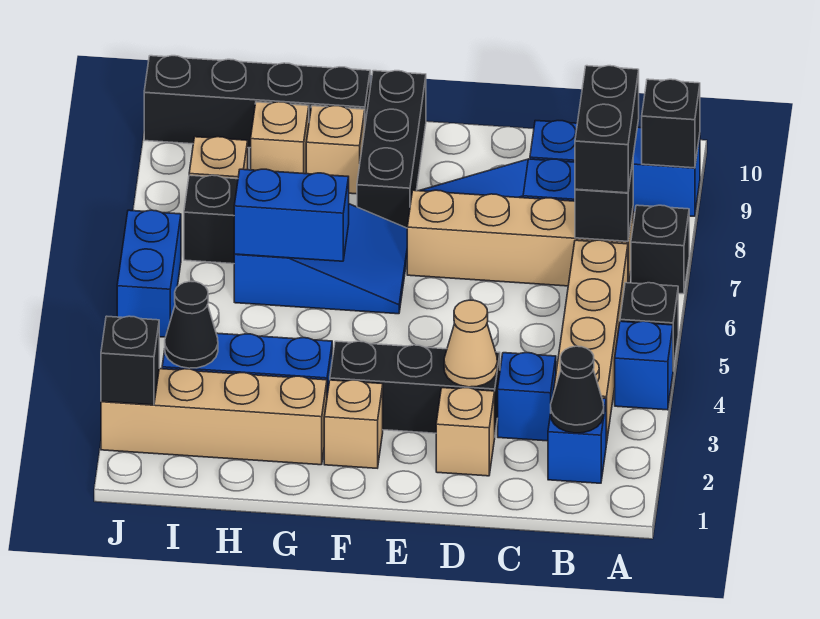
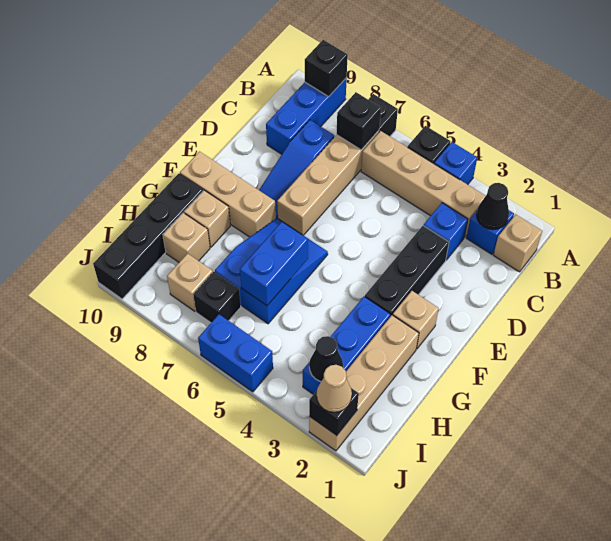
black 1x2 brick [575,66,639,193] -> none
tan 1x1 brick [436,387,495,476] -> tan 1x1 brick moved to [494,214,542,272]
tan 1x1 cone [444,300,497,387] -> tan 1x1 cone moved to [317,365,352,412]
black 1x3 brick [357,71,426,228] -> tan 1x3 brick [180,152,276,237]

